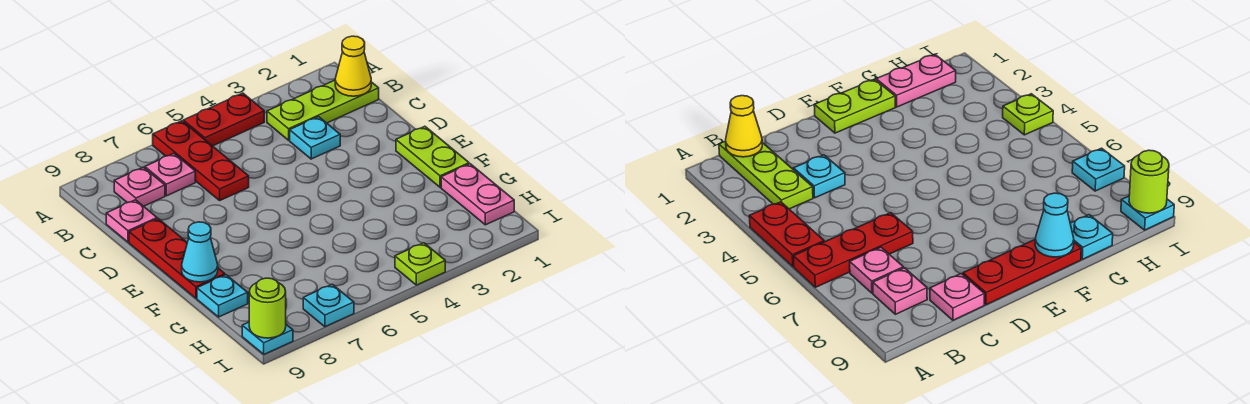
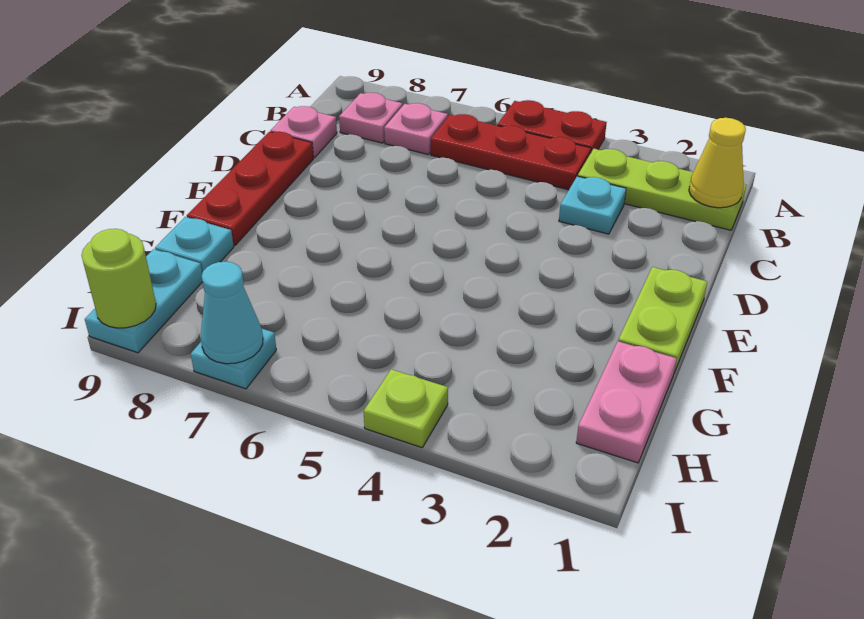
red 1x3 plate [153,121,249,200] -> red 1x3 plate turned to [431,114,591,190]
cyan 1x1 cone [182,222,218,282] -> cyan 1x1 cone moved to [200,262,263,364]
cyan 1x1 plate [242,322,293,354] -> cyan 1x2 plate [85,249,203,353]

